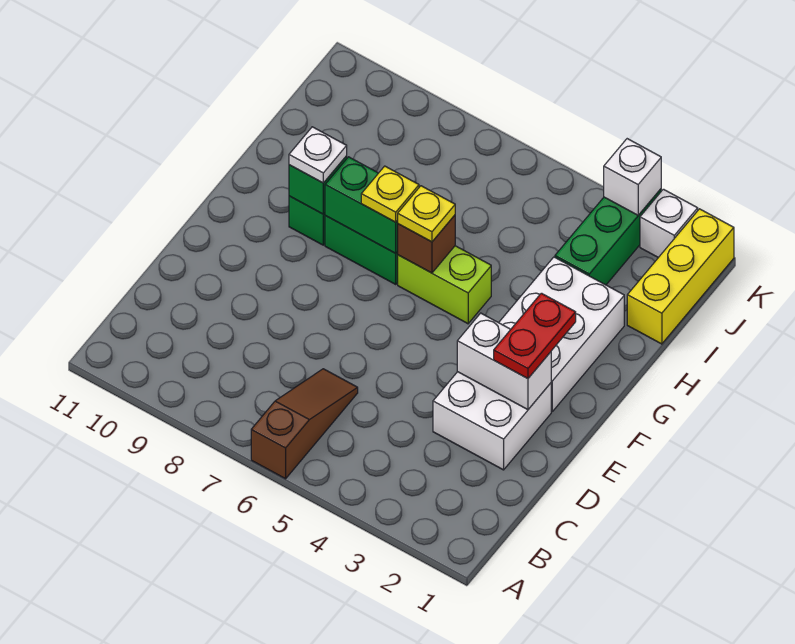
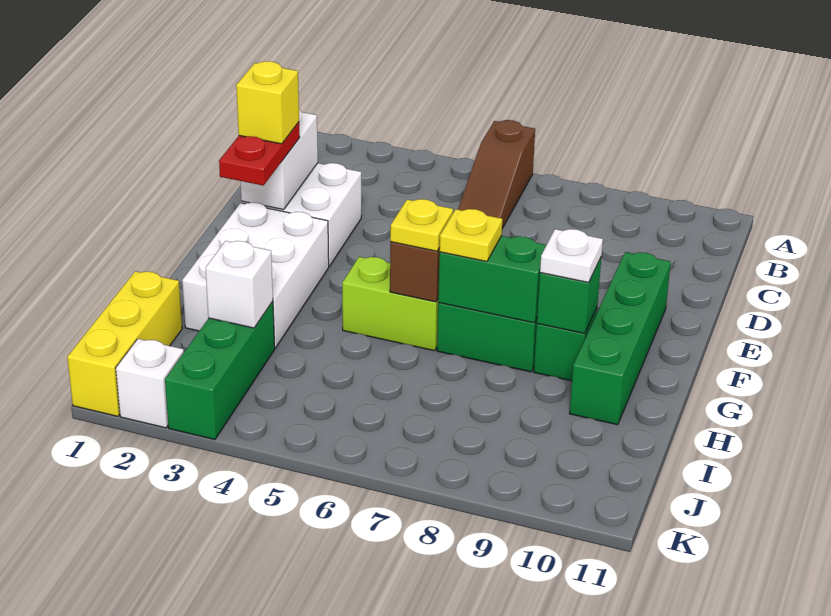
white 1x2 brick [457,313,551,410] -> white 1x2 brick turned to [241,110,318,210]
none -> yellow 1x1 brick [236,61,299,144]
none -> green 1x4 brick [569,252,671,425]
white 1x1 brick [604,139,661,215] -> white 1x1 brick moved to [206,241,273,328]

